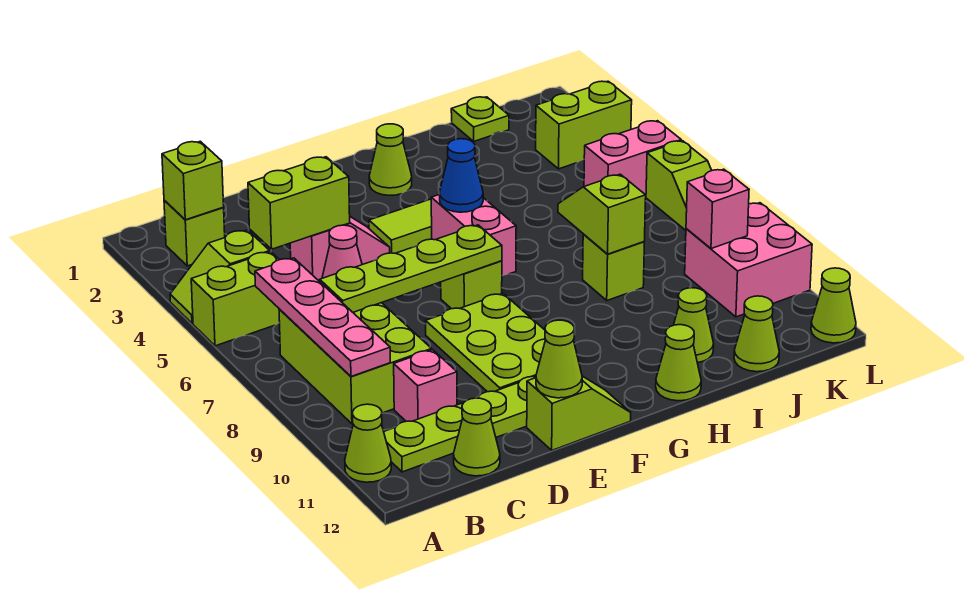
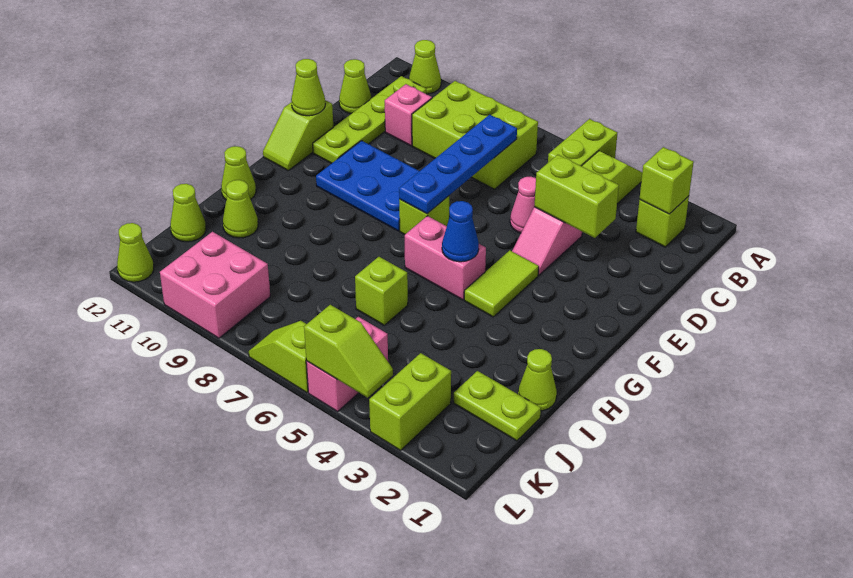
pink 1x4 plate [255,258,390,376] -> none
lime 1x2 brick [248,157,350,249] -> lime 1x2 brick turned to [534,155,619,238]
lime 1x4 plate [320,225,502,312] -> blue 1x4 plate [399,115,517,214]
lime 2x3 plate [426,293,546,392] -> blue 2x3 plate [316,141,419,231]
lime 1x1 cone [369,124,412,195] -> lime 1x1 cone moved to [518,349,557,411]
lime 1x2 slope [558,174,646,254] -> lime 1x2 slope moved to [304,305,393,398]
lime 1x1 brick [583,234,644,300] -> lime 1x1 brick moved to [355,257,408,325]
lime 1x1 plate [451,97,509,141] -> lime 1x2 plate [454,371,541,441]
pink 1x1 brick [686,169,749,249] -> none

